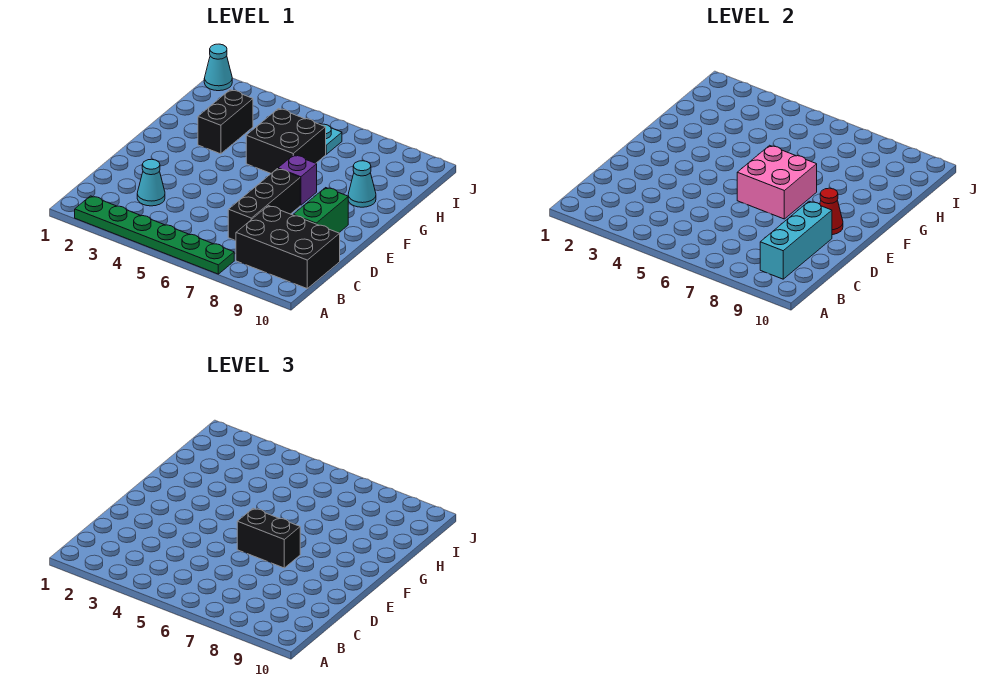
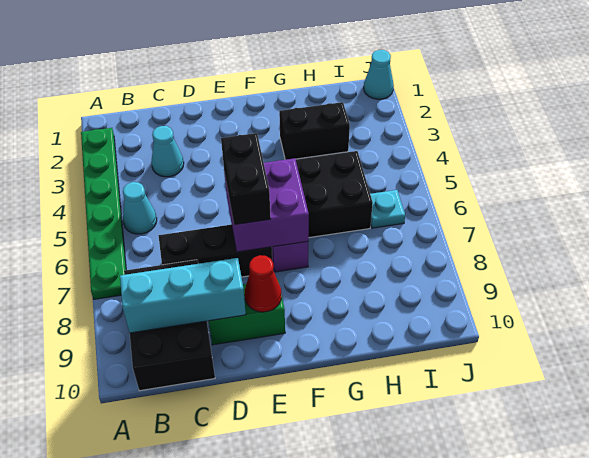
pink 2x2 brick [737,145,817,219] -> purple 2x2 brick [224,158,309,252]
cyan 1x1 cone [348,161,376,207] -> cyan 1x1 cone moved to [123,182,157,234]

